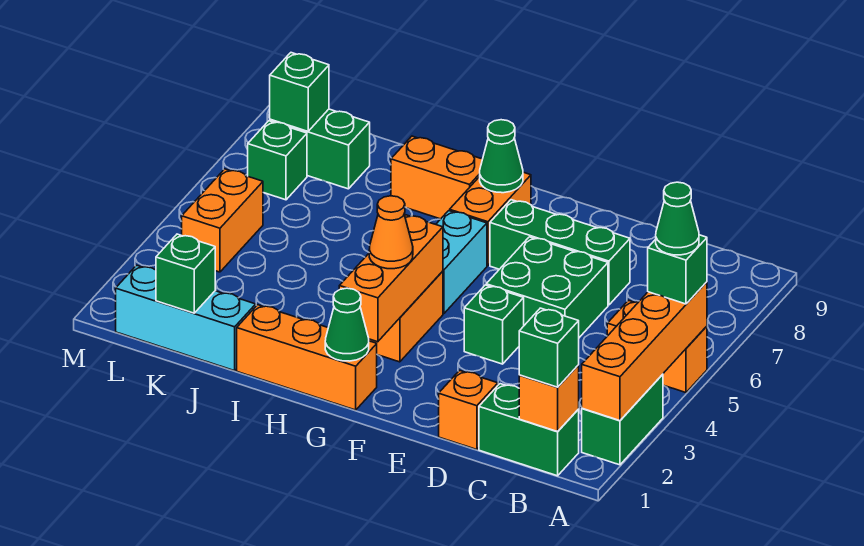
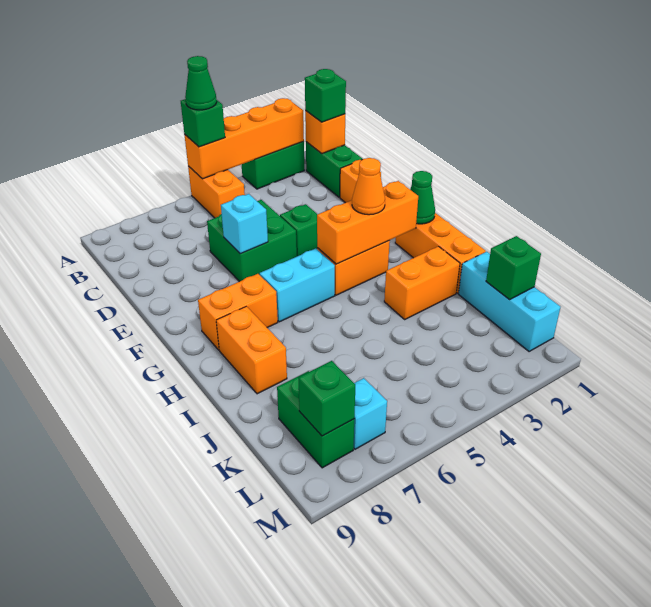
green 1x3 brick [490,200,630,305] -> none
none -> cyan 1x1 brick [221,194,268,254]
green 1x1 cone [480,120,523,193] -> none
orange 1x2 brick [182,169,263,272] -> orange 1x2 brick moved to [384,246,460,319]
green 1x1 brick [248,121,307,200] -> cyan 1x1 brick [354,378,387,449]

